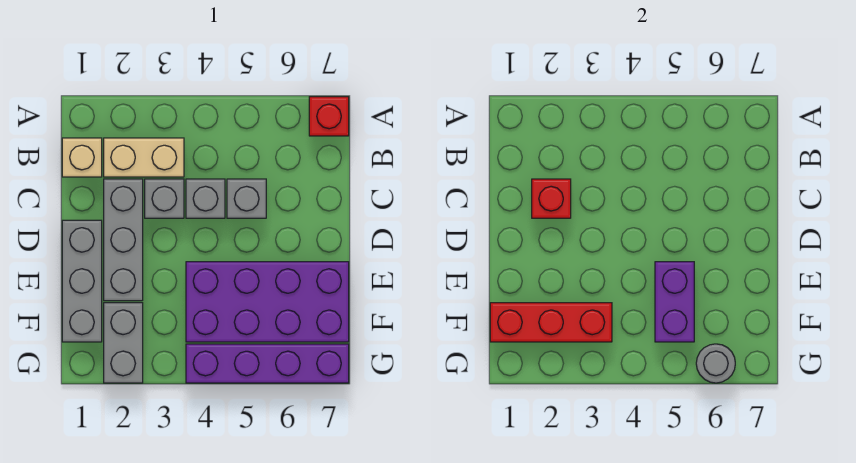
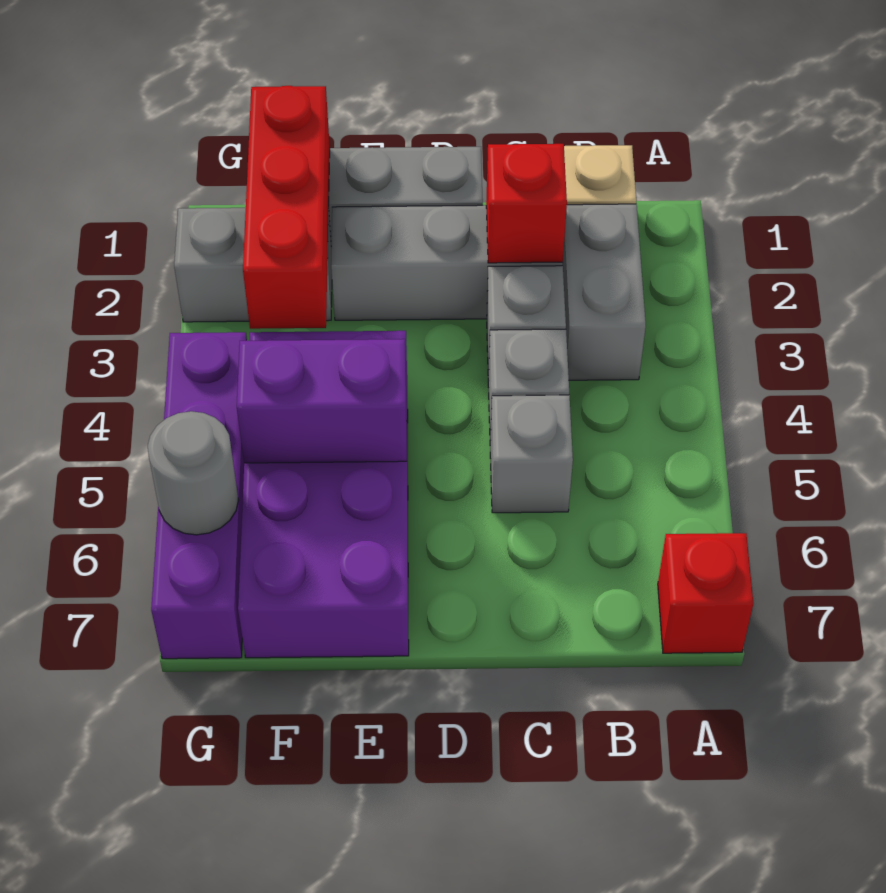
tan 1x2 brick [104,138,184,177] -> grey 1x2 brick [562,204,646,380]

